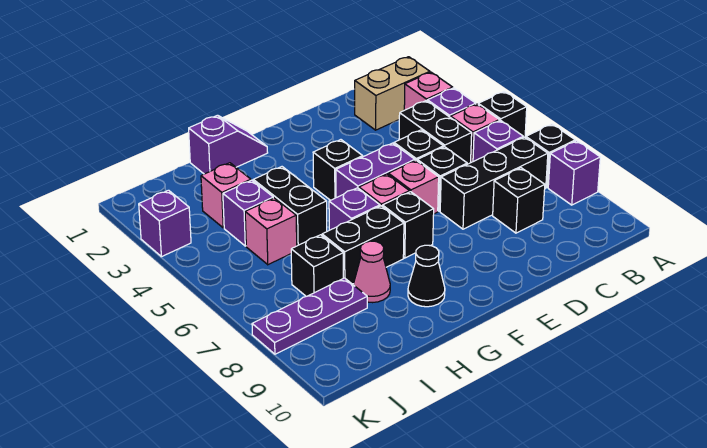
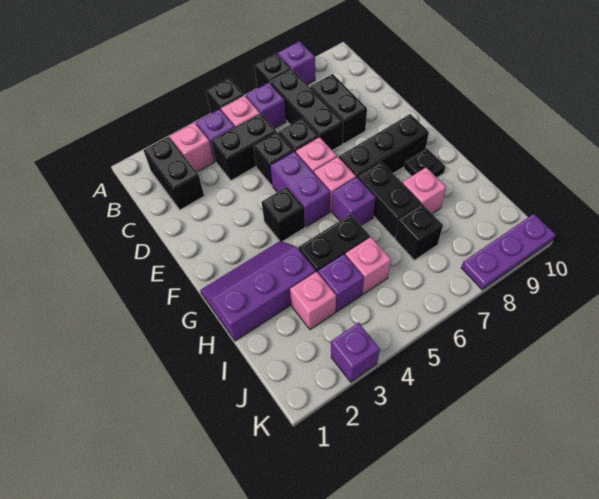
tan 1x2 brick [355,57,430,130] -> black 1x2 brick [144,137,204,210]
black 1x1 brick [493,168,545,233] -> black 1x2 brick [310,74,367,144]
black 1x1 brick [383,192,434,258] -> black 1x3 brick [339,114,429,178]
purple 1x2 slope [189,115,268,174] -> purple 2x3 slope [200,241,316,341]
black 1x1 cone [408,245,445,307] -> black 1x1 plate [404,148,446,177]
pink 1x1 cone [354,241,390,303] -> pink 1x1 brick [403,167,446,214]
purple 1x3 plate [252,278,367,354] -> purple 1x3 plate turned to [461,214,556,290]

